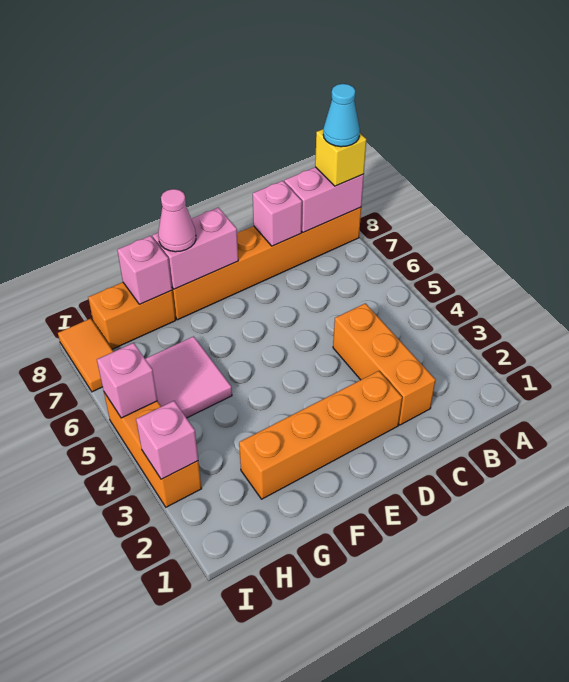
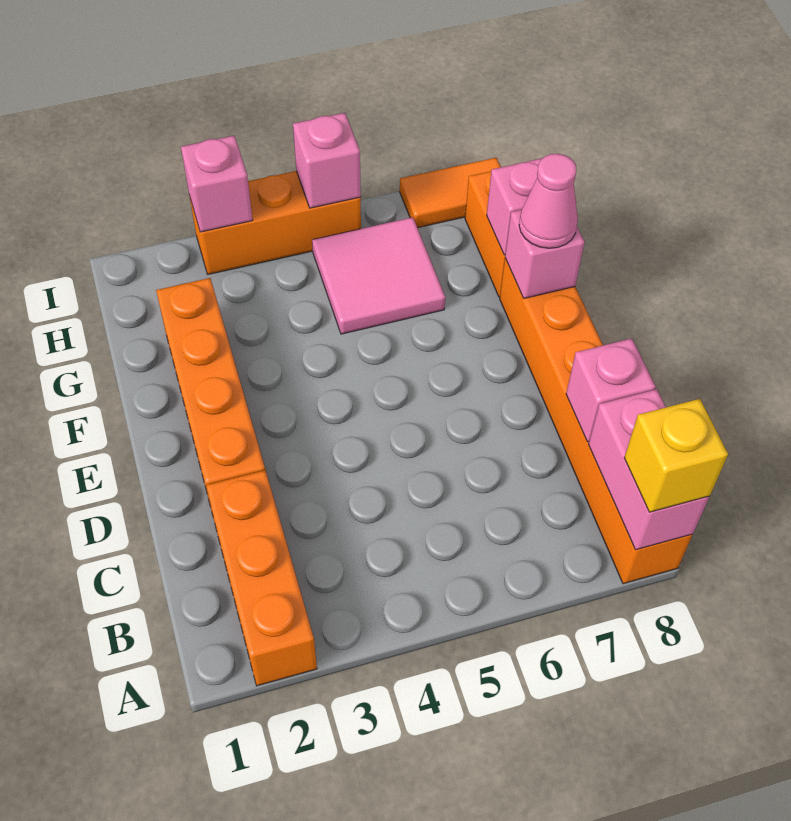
cyan 1x1 cone [323,84,360,147] -> none
orange 1x3 brick [333,303,435,425] -> orange 1x3 brick turned to [206,470,317,686]
pink 1x2 brick [152,207,238,289] -> pink 1x1 brick [505,210,585,298]

